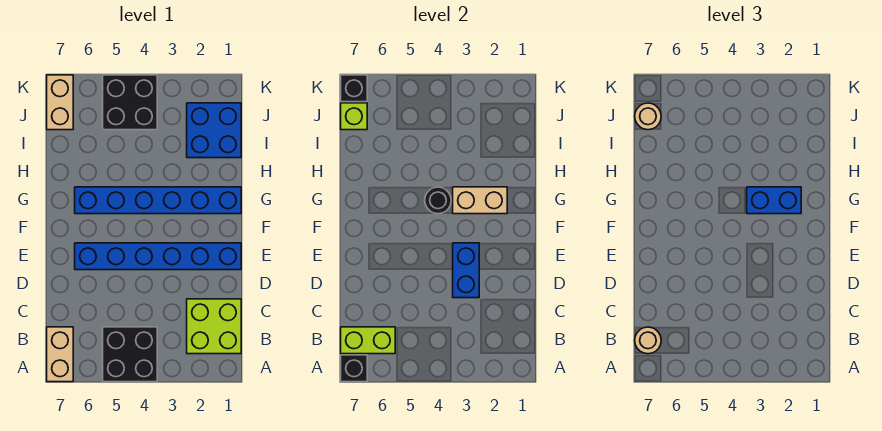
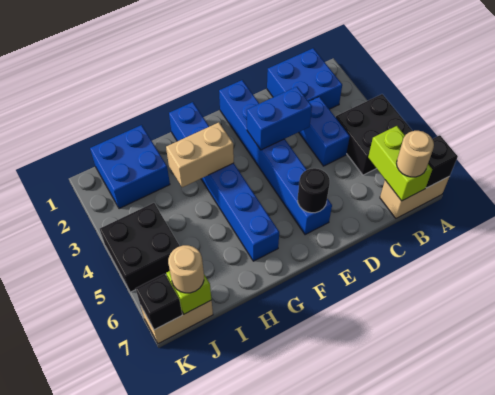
lime 2x2 brick [187,299,241,354] -> blue 2x2 brick [267,48,342,109]
tan 1x2 brick [453,187,507,214] -> tan 1x2 brick turned to [166,122,234,187]
blue 1x2 brick [747,187,801,214] -> blue 1x2 brick moved to [299,97,350,166]
black 1x1 round brick [425,187,451,214] -> black 1x1 round brick moved to [298,168,330,213]

